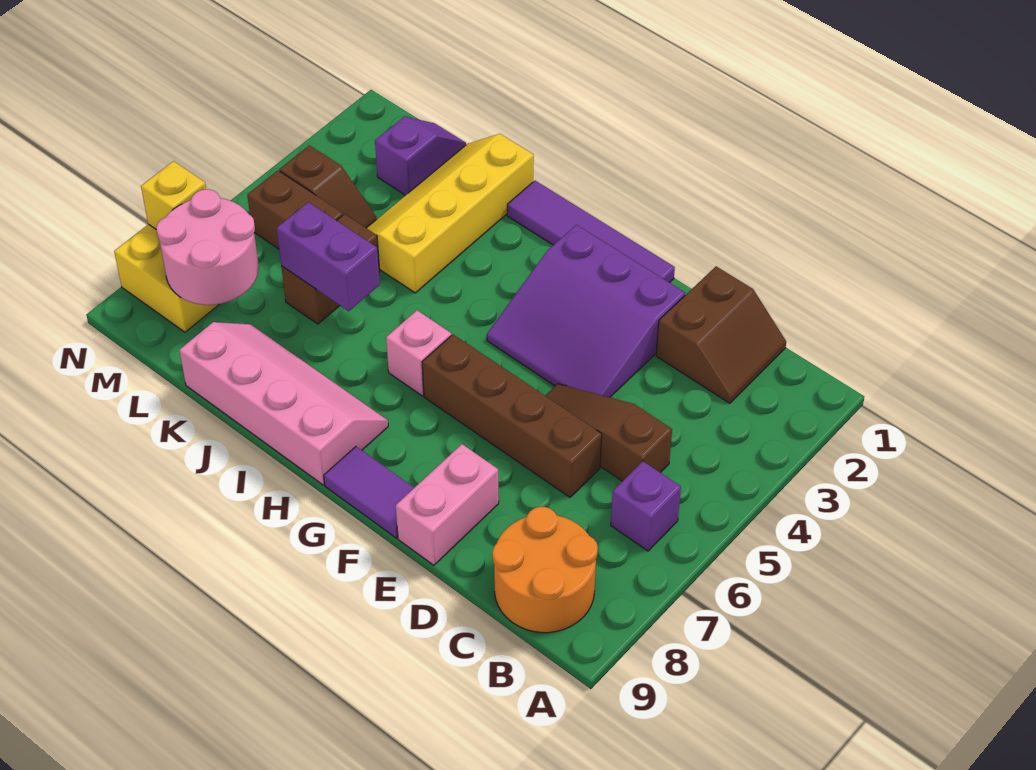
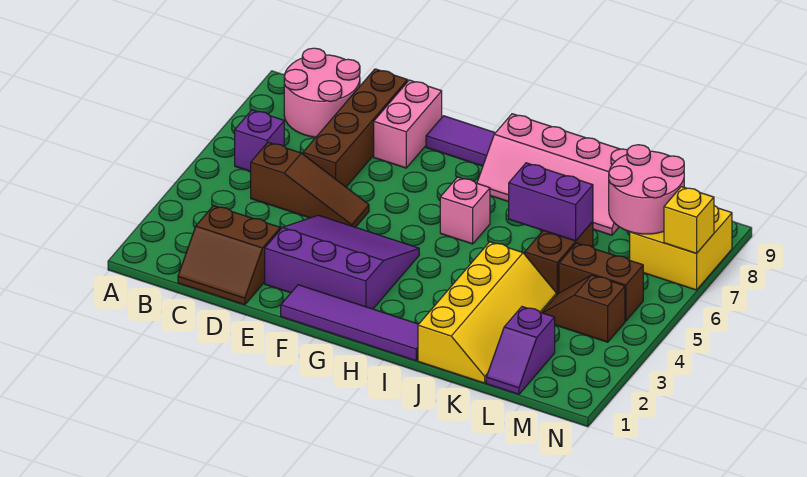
orange 2x2 round brick [492,507,598,633] -> pink 2x2 round brick [284,48,360,137]
brown 2x2 slope [656,266,786,403] -> brown 2x2 slope turned to [178,206,280,305]
brown 1x4 brick [422,335,602,497] -> brown 1x4 brick turned to [303,69,408,187]

